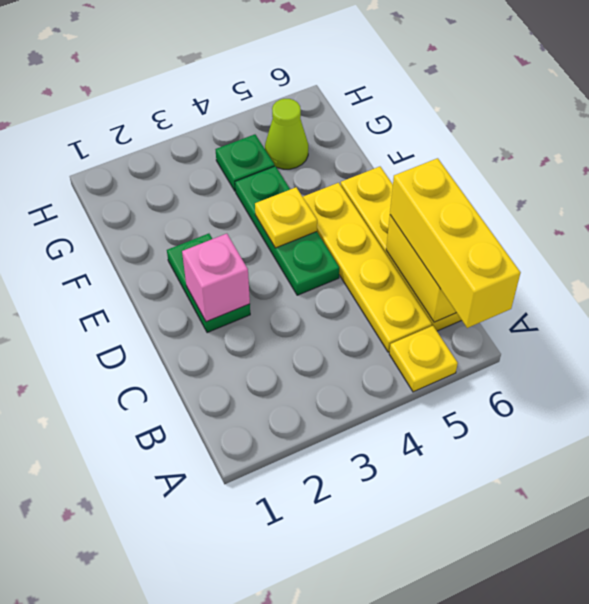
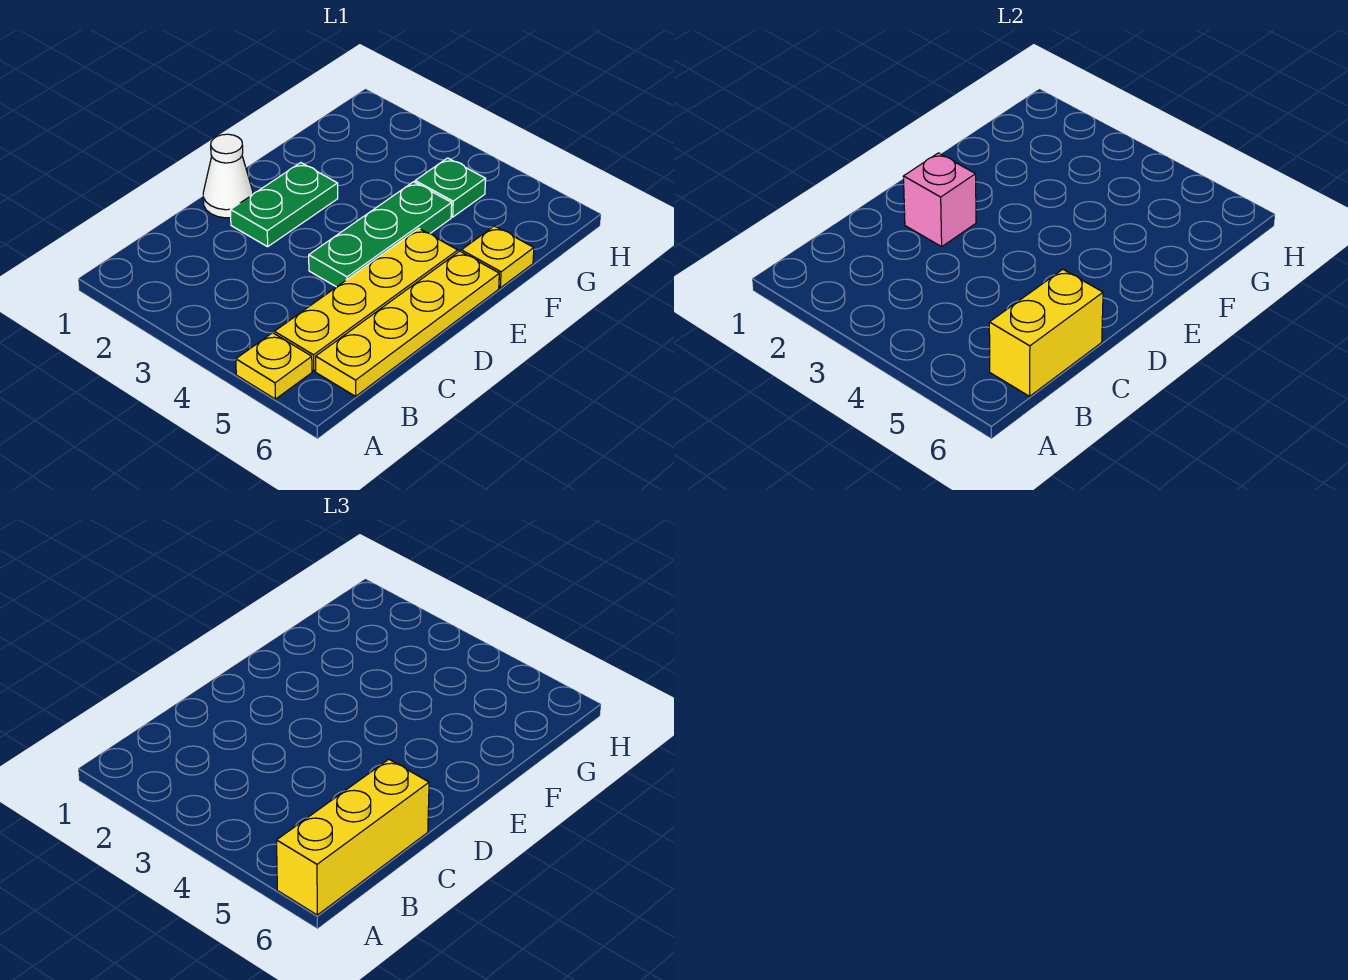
none -> white 1x1 cone [203,134,253,218]
yellow 1x1 plate [255,187,317,248] -> yellow 1x1 plate moved to [461,226,534,288]
lime 1x1 cone [265,99,308,169] -> none

